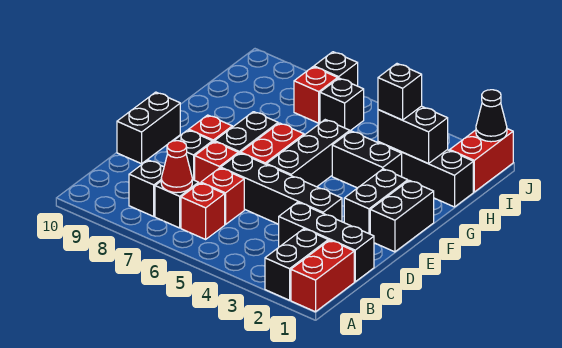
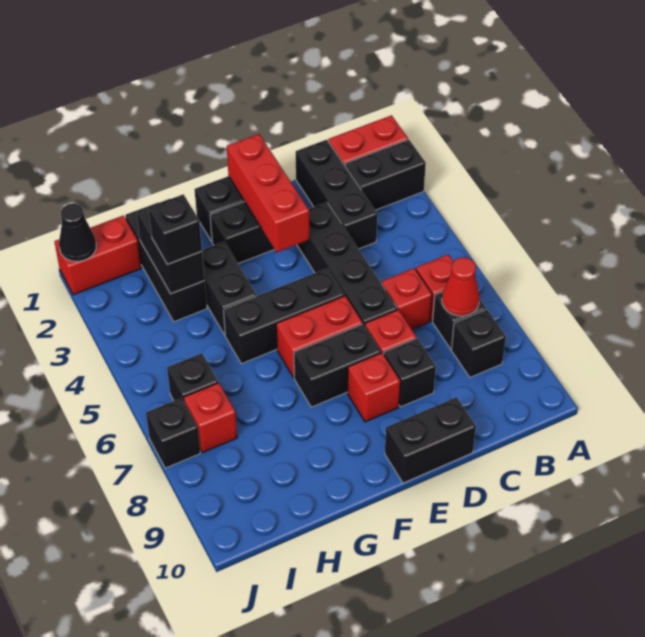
none -> red 1x3 brick [227,134,309,252]

